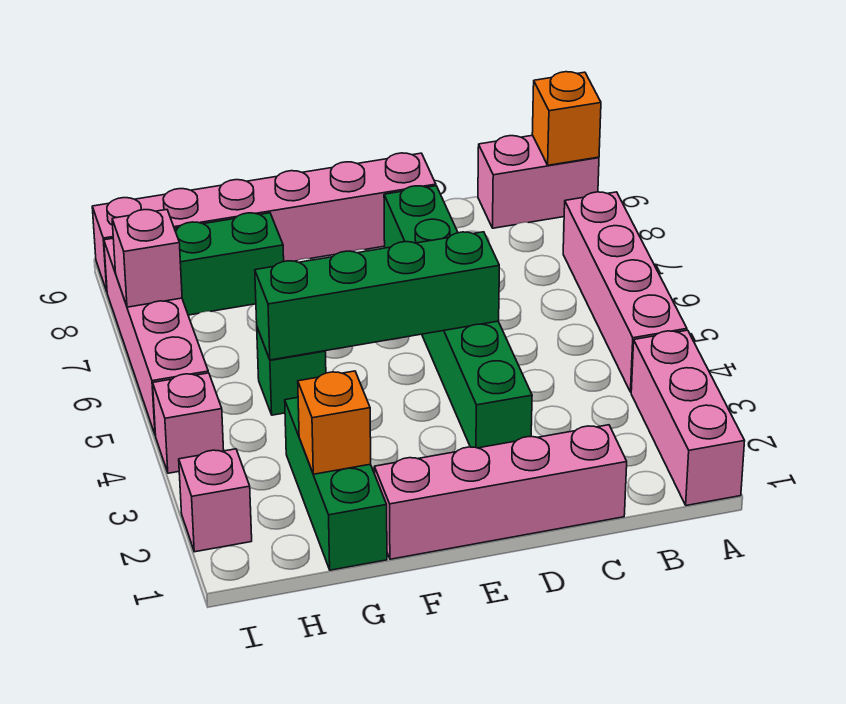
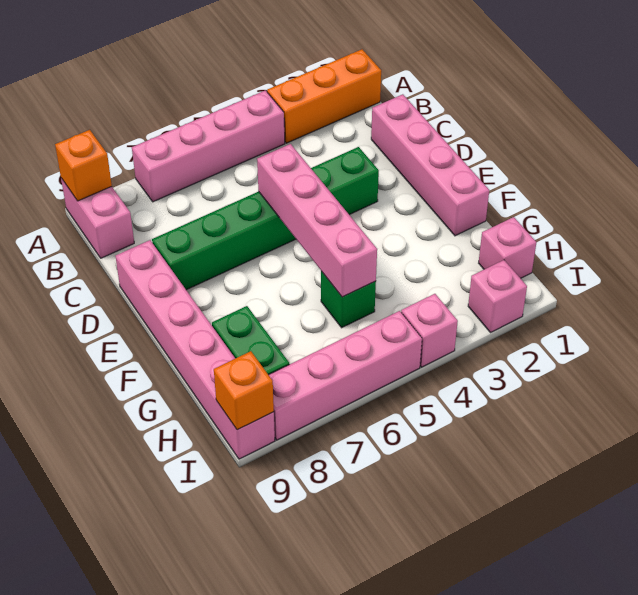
pink 1x3 brick [631,330,745,506] -> orange 1x3 brick [267,49,381,143]
green 1x4 brick [255,232,499,360] -> pink 1x4 brick [257,144,377,297]
green 1x3 brick [285,397,387,570] -> none
orange 1x1 brick [298,371,371,474] -> orange 1x1 brick moved to [214,351,274,430]
pink 1x1 brick [112,210,182,307] -> pink 1x1 brick moved to [479,217,536,278]

